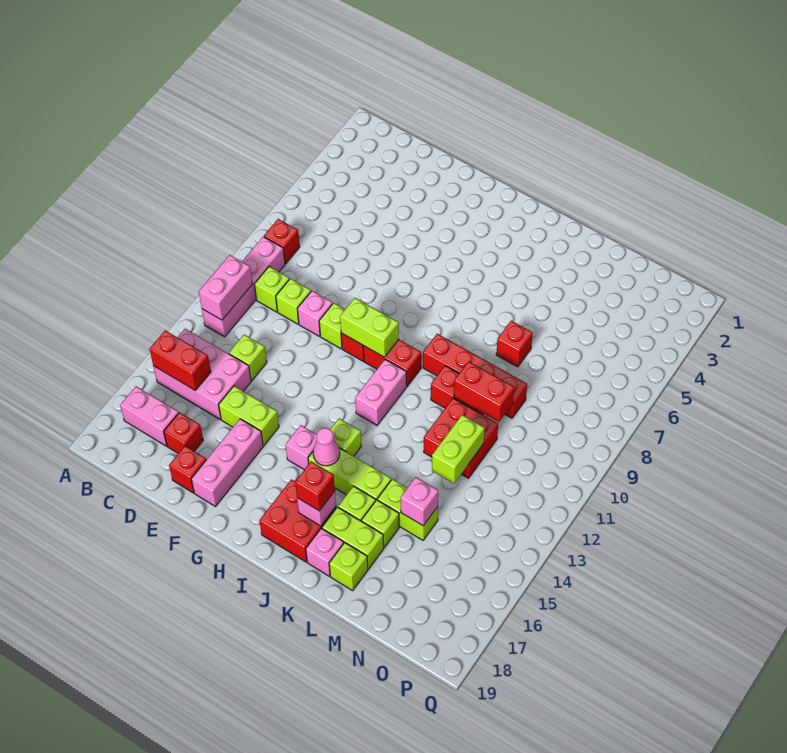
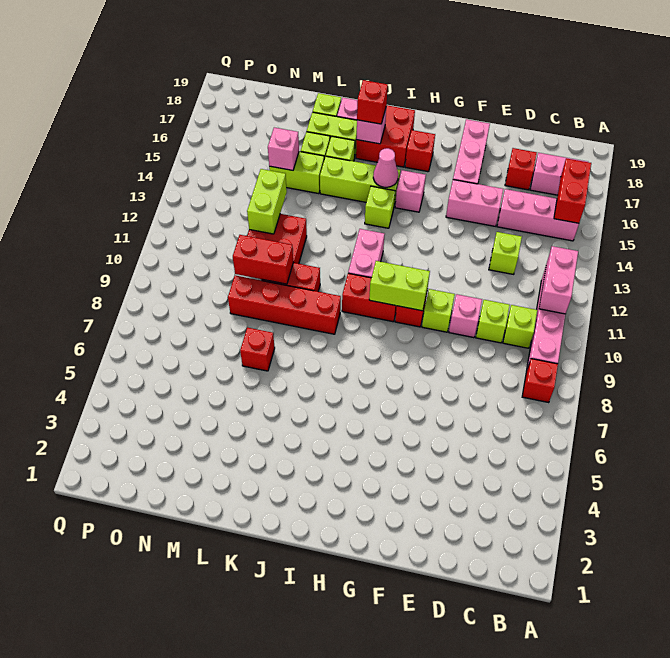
pink 2x3 brick [153,329,251,419] -> pink 1x3 brick [497,189,579,241]
red 1x2 brick [150,330,211,391] -> red 1x2 brick turned to [554,158,591,223]
lime 1x2 brick [219,386,279,446] -> pink 1x2 brick [446,180,503,226]
red 1x1 brick [169,446,206,493] -> red 1x1 brick moved to [405,130,435,172]

